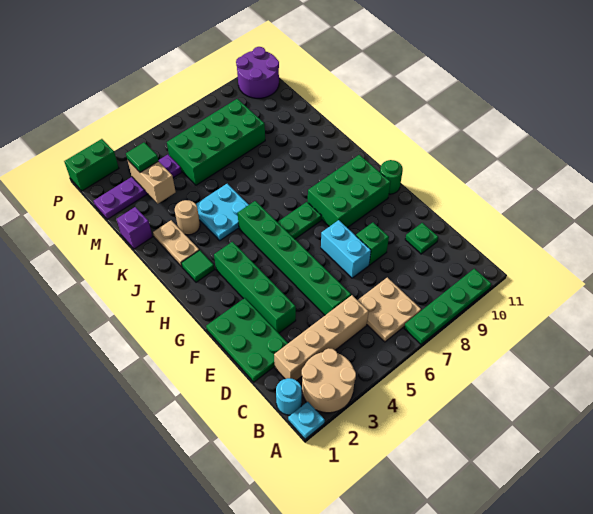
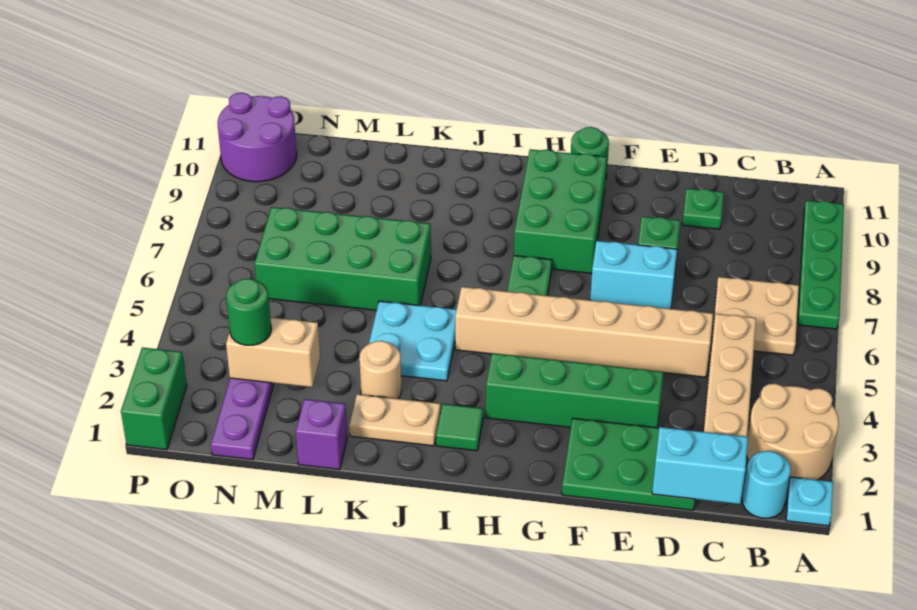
none -> cyan 1x2 brick [652,427,748,504]
green 1x6 brick [238,201,351,315] -> tan 1x6 brick [455,287,713,377]
green 2x4 brick [167,99,265,185] -> green 2x4 brick turned to [255,207,431,310]
green 1x1 tile [126,142,158,172] -> green 1x1 round brick [226,279,271,345]

